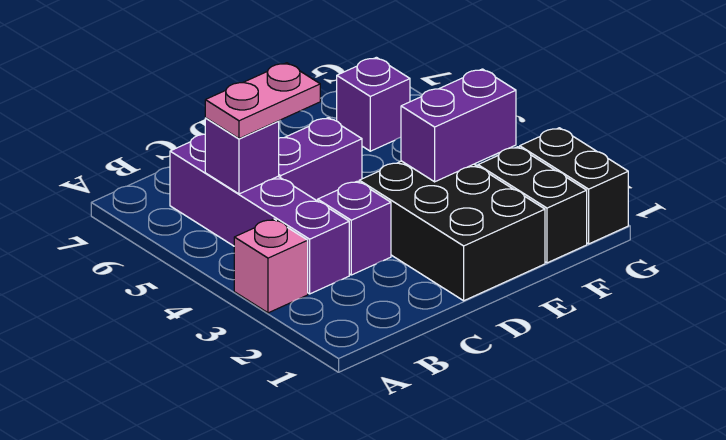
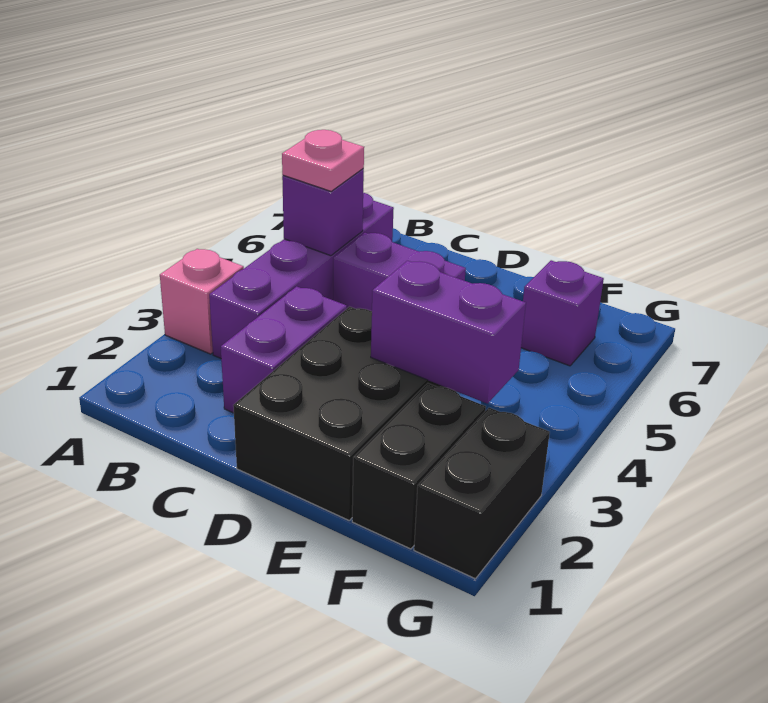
pink 1x2 plate [205,63,320,139] -> pink 1x1 plate [282,130,364,191]
purple 1x1 brick [318,181,391,275] -> purple 1x2 brick [221,287,347,413]

